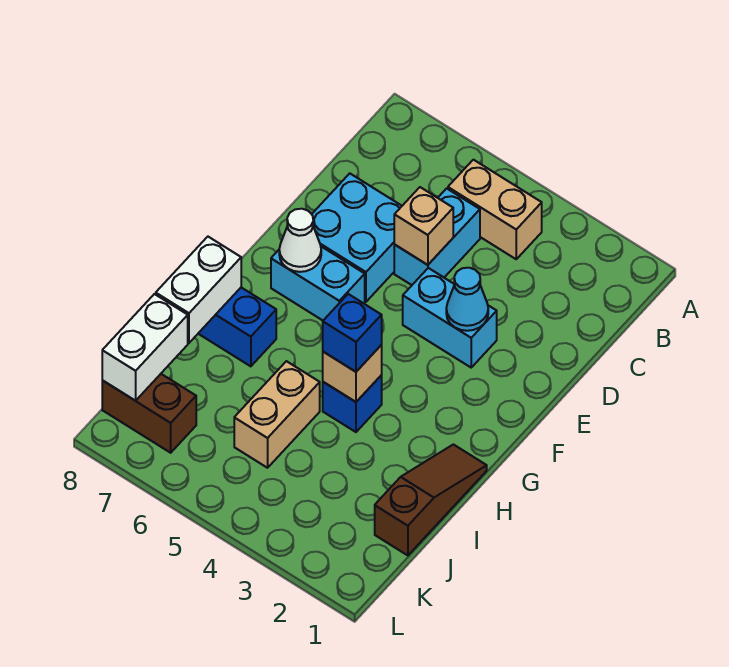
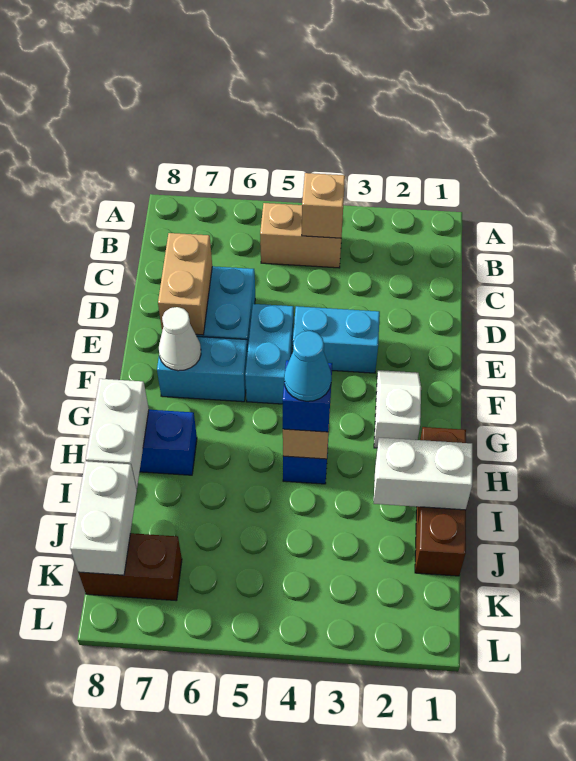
cyan 1x2 brick [394,188,480,285] -> cyan 1x2 brick moved to [245,304,294,404]
tan 1x1 brick [394,187,453,265] -> tan 1x1 brick moved to [302,173,345,238]
cyan 1x1 cone [446,268,488,331] -> cyan 1x1 cone moved to [284,331,331,401]
none -> white 1x2 slope [374,370,421,448]
brown 1x3 slope [375,444,487,555] -> brown 1x3 brick [415,427,466,576]
none -> white 1x2 brick [374,438,472,510]
tan 1x2 brick [234,361,320,468] -> tan 1x2 brick moved to [158,233,212,335]

